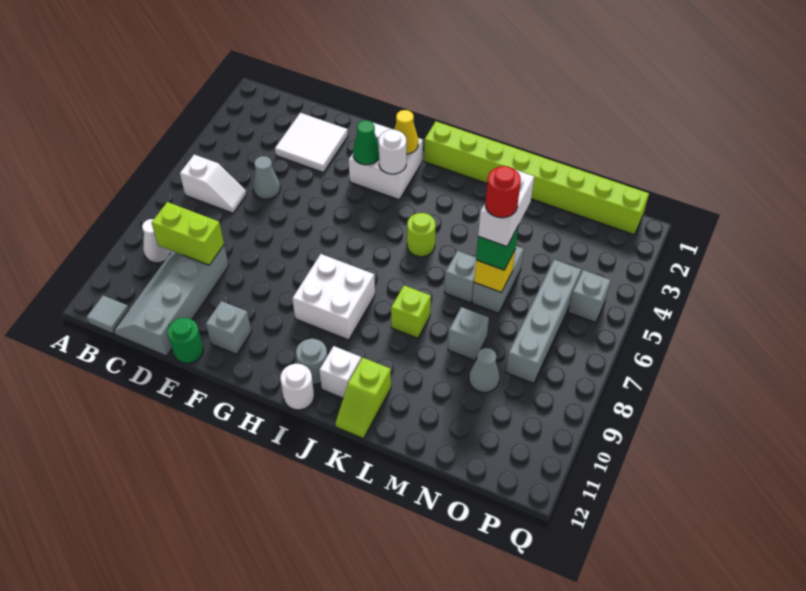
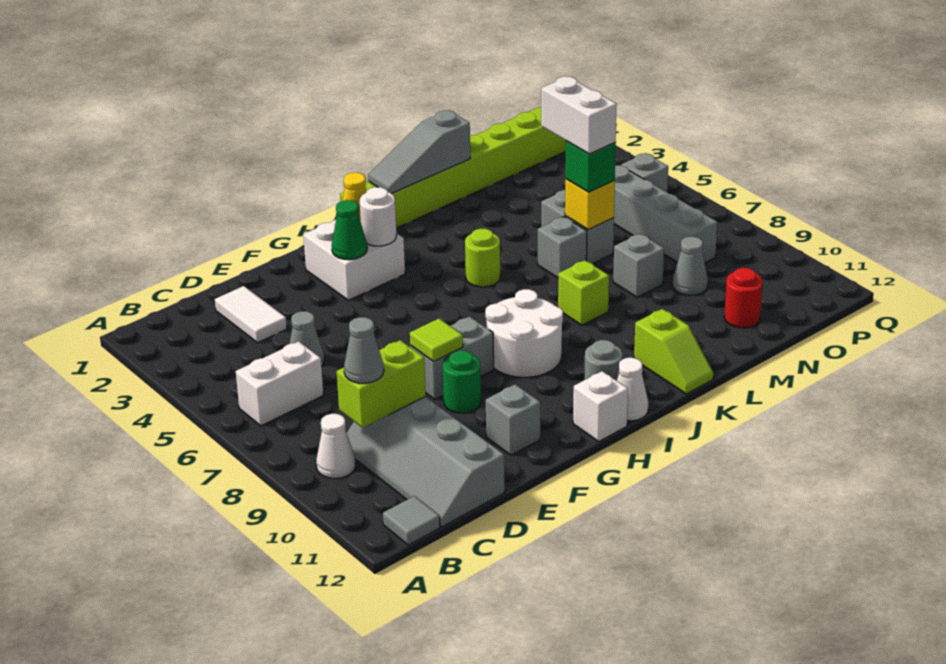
white 1x2 slope [180,155,247,213] -> white 1x2 brick [236,341,323,426]
none -> grey 1x1 cone [344,317,384,383]
white 2x2 tile [275,113,348,173] -> white 1x2 tile [215,286,287,343]
green 1x1 round brick [167,318,203,363] -> green 1x1 round brick moved to [443,350,481,413]
none -> grey 1x2 brick [410,317,494,399]
none -> lime 1x1 tile [410,319,463,362]
white 2x2 brick [292,254,375,340] -> white 2x2 round brick [485,289,563,377]
white 1x1 round brick [280,364,314,410] -> white 1x1 cone [617,358,648,421]
none -> grey 1x3 slope [368,110,470,194]
white 1x1 brick [319,346,361,398] -> white 1x1 brick moved to [573,371,628,441]
red 1x1 round brick [485,166,521,218] -> red 1x1 round brick moved to [724,268,763,328]

